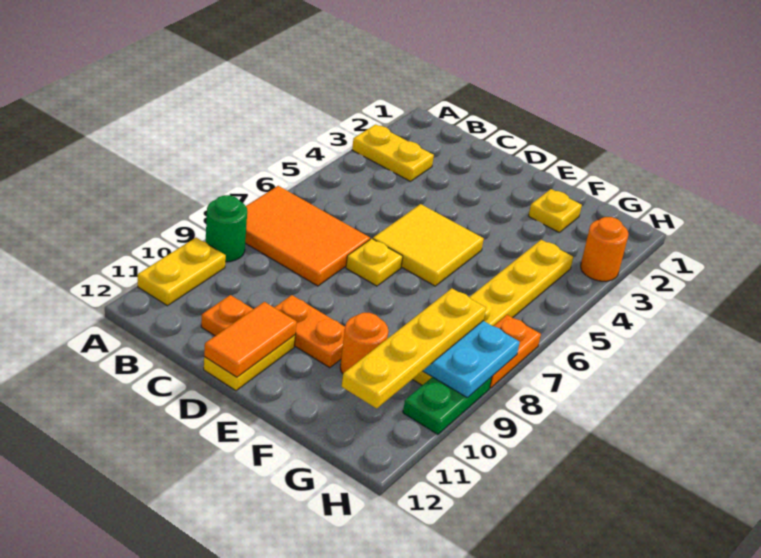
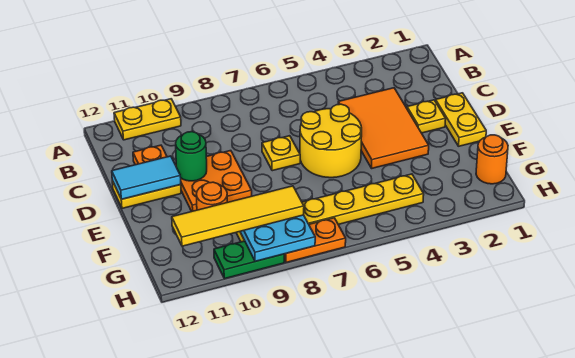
yellow 1x2 plate [352,124,434,181] -> yellow 1x2 plate moved to [436,93,486,146]
orange 2x3 tile [245,186,370,286] -> orange 2x3 tile moved to [338,88,429,168]
green 1x1 round brick [206,195,247,262] -> green 1x1 round brick moved to [176,132,207,181]
yellow 2x2 tile [373,204,484,286] -> yellow 2x2 round brick [300,104,362,178]
orange 1x2 plate [274,295,345,368] -> orange 2x2 plate [175,151,252,212]
orange 1x2 tile [204,302,297,377] -> cyan 1x2 tile [112,156,181,199]
yellow 1x1 plate [529,189,582,232] -> yellow 1x1 plate moved to [407,100,446,133]
yellow 1x4 plate [342,288,486,409] -> yellow 1x4 tile [172,186,304,246]
orange 1x1 round brick [581,217,628,281] -> orange 1x1 round brick moved to [476,135,508,184]

